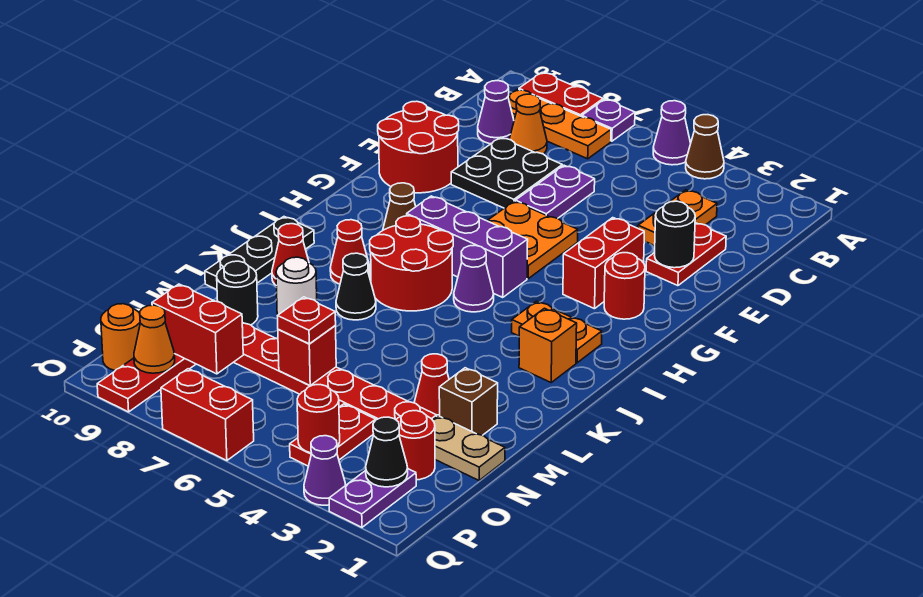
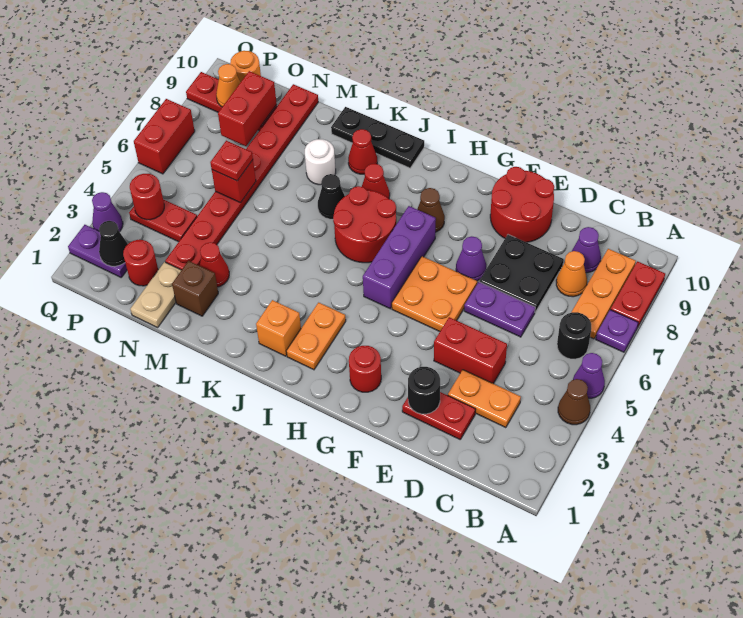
red 1x2 brick [563,218,644,309] -> red 1x2 brick moved to [434,317,507,384]
purple 1x1 cone [454,245,494,312] -> purple 1x1 cone moved to [456,236,486,281]
black 1x1 round brick [217,261,258,325] -> black 1x1 round brick moved to [557,312,591,359]

